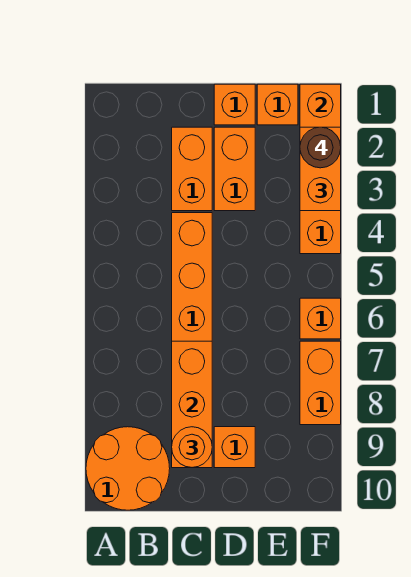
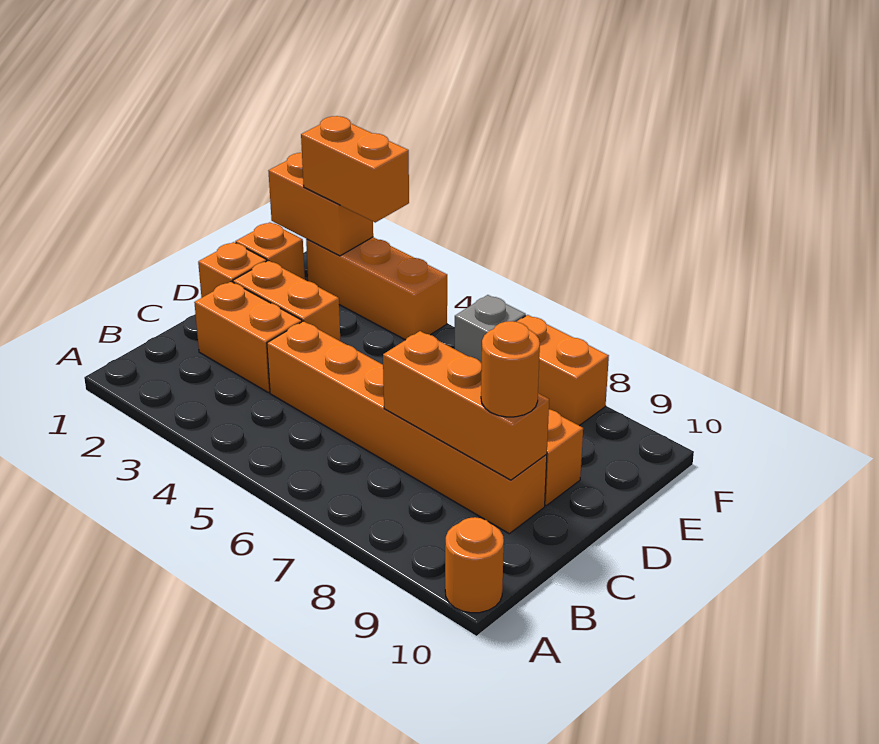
orange 2x2 round brick [86,427,170,510] -> orange 1x1 round brick [445,517,504,613]
brown 1x1 round brick [300,127,341,168] -> none
orange 1x1 brick [300,298,341,339] -> grey 1x1 brick [455,295,526,363]

